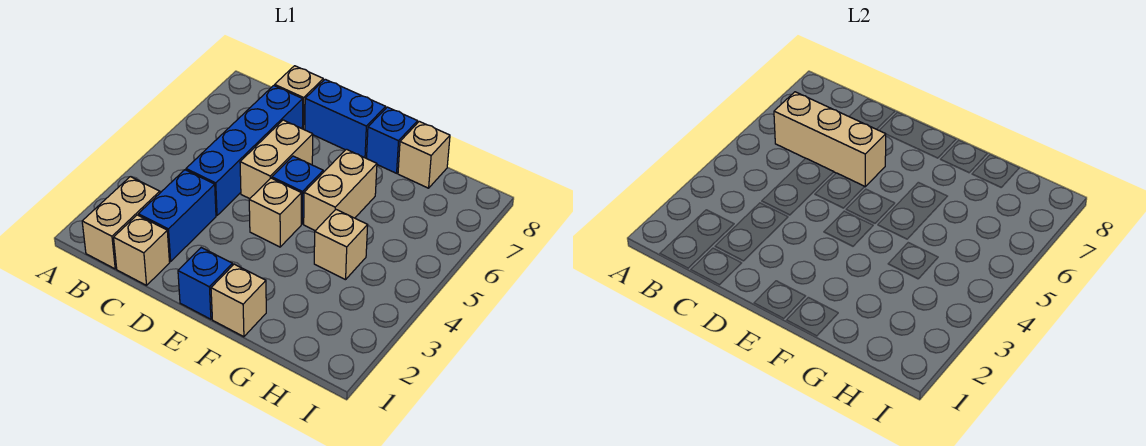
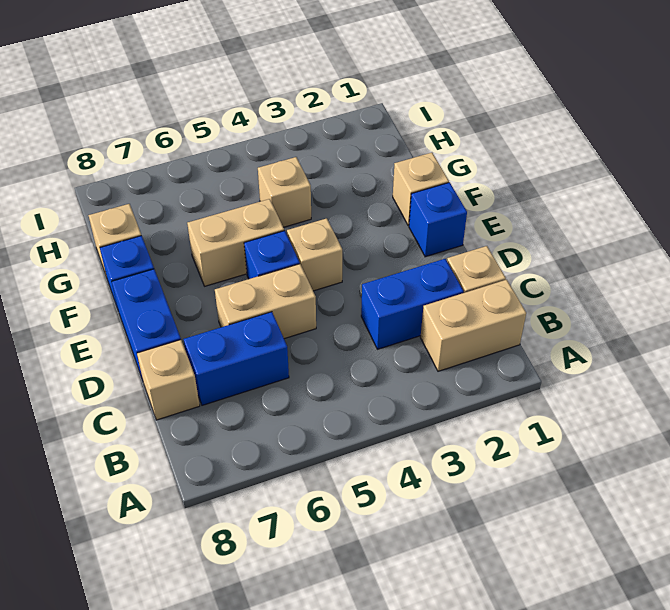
tan 1x3 brick [774,92,886,187] -> none
blue 1x4 brick [186,86,303,216] -> blue 1x2 brick [183,312,289,405]

